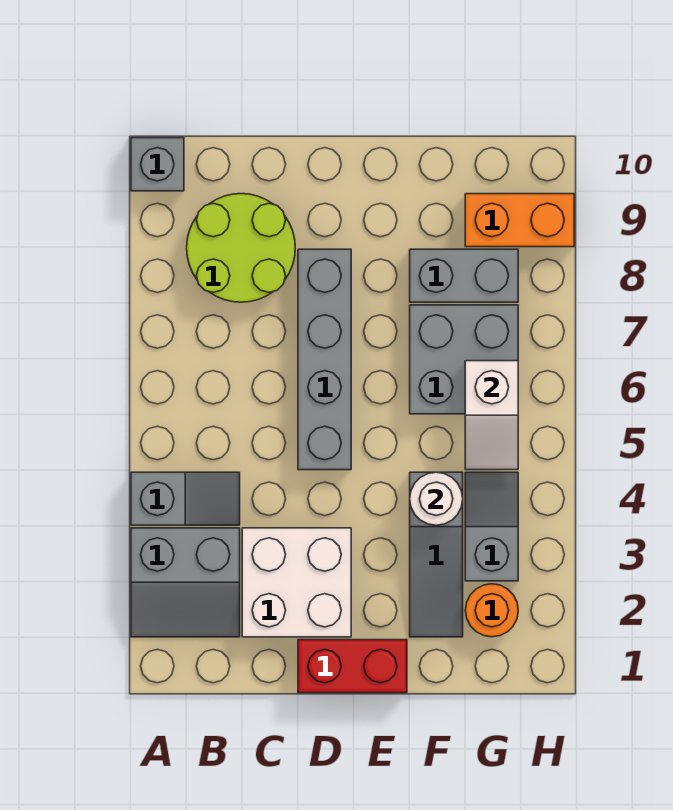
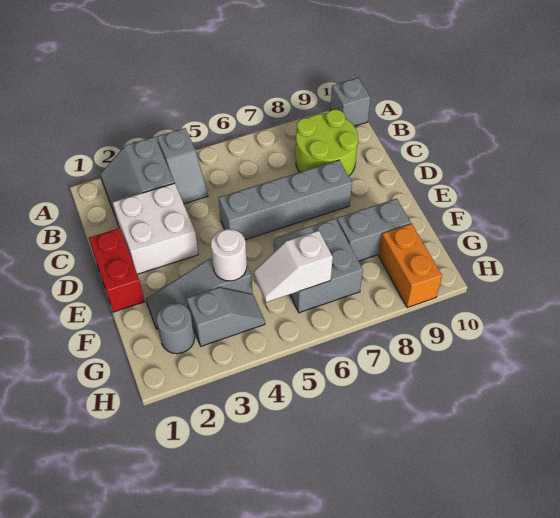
grey 1x2 brick [410,249,518,302] -> grey 1x2 brick turned to [337,199,411,261]
orange 1x1 round brick [465,584,518,637] -> grey 1x1 round brick [156,303,195,354]

